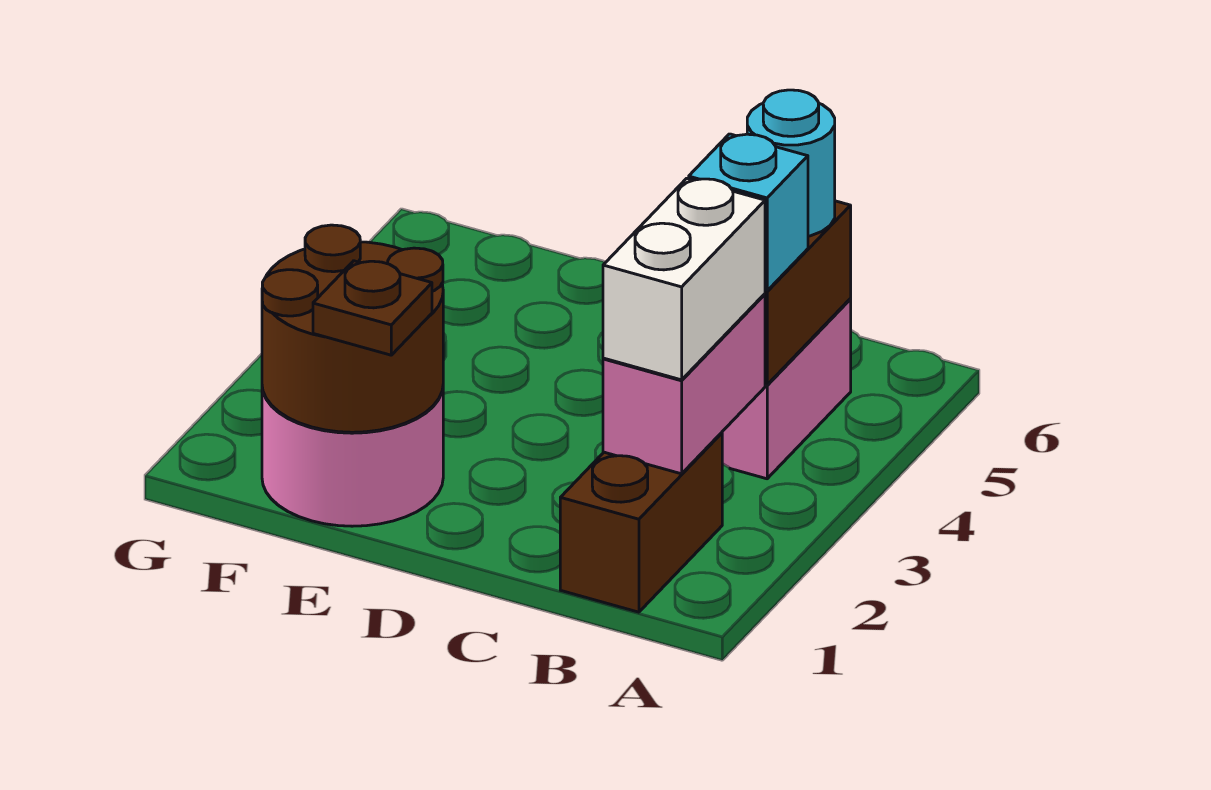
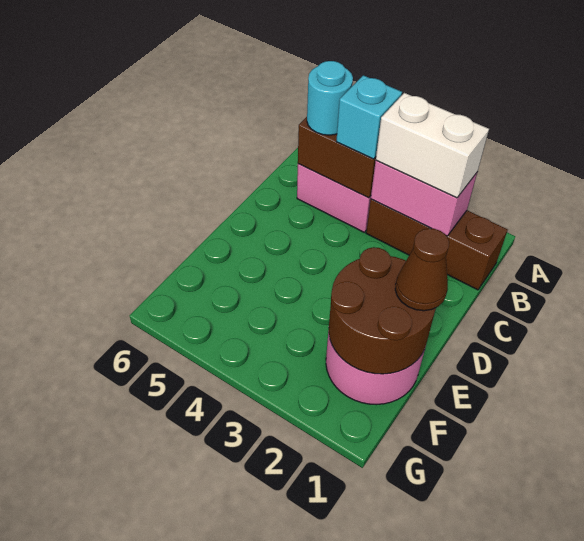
brown 1x2 brick [560,433,722,612] -> brown 1x3 brick [366,199,508,290]
brown 1x1 plate [313,261,432,355] -> brown 1x1 cone [395,228,449,311]

